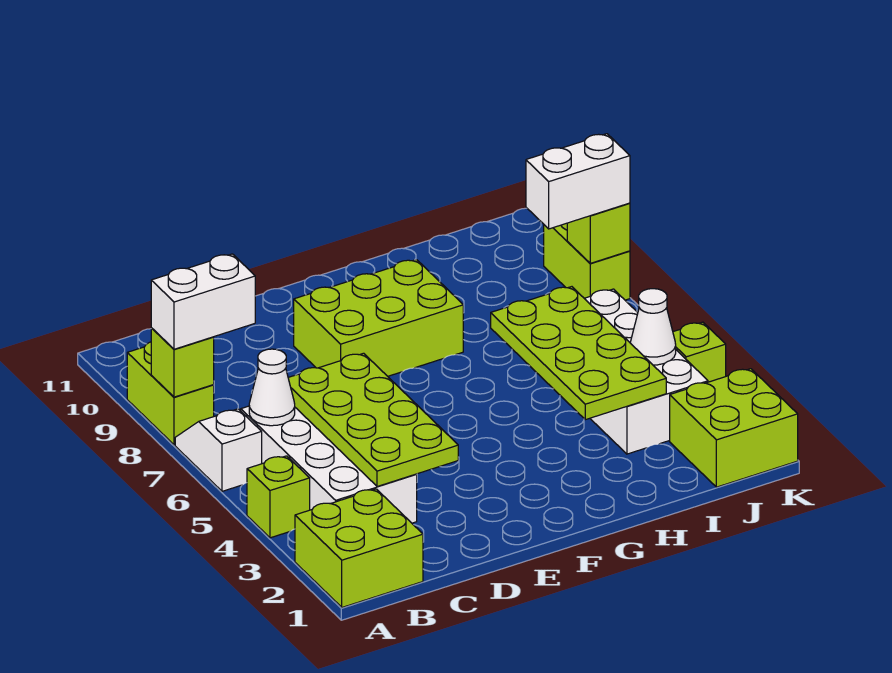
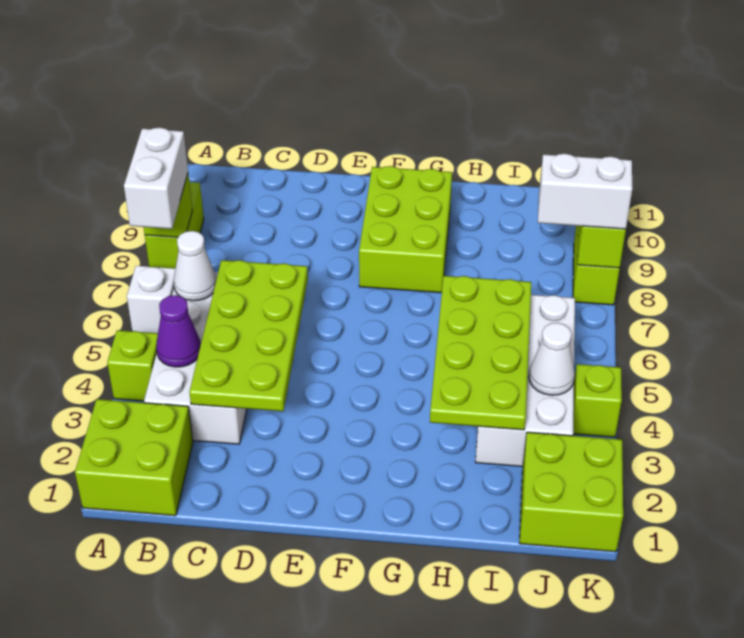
white 1x2 brick [151,254,255,349] -> white 1x2 brick turned to [124,128,188,229]
none -> purple 1x1 cone [156,295,201,367]
lime 2x3 brick [294,260,463,376] -> lime 2x3 brick turned to [359,166,452,293]

